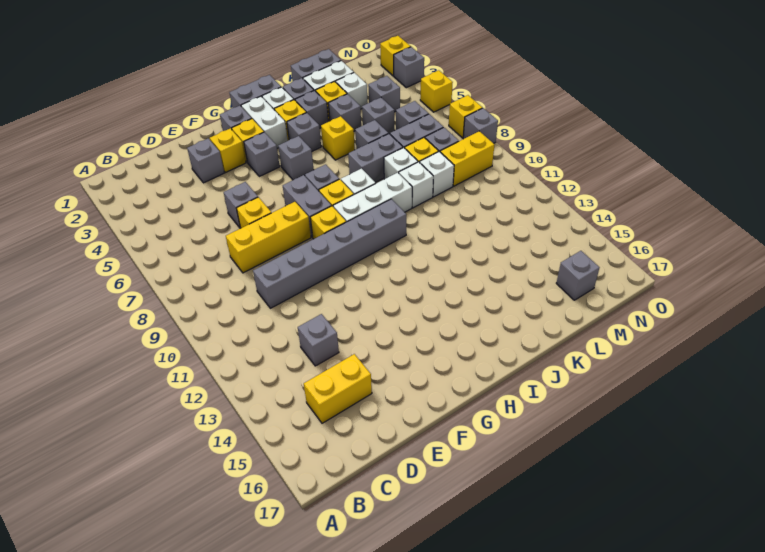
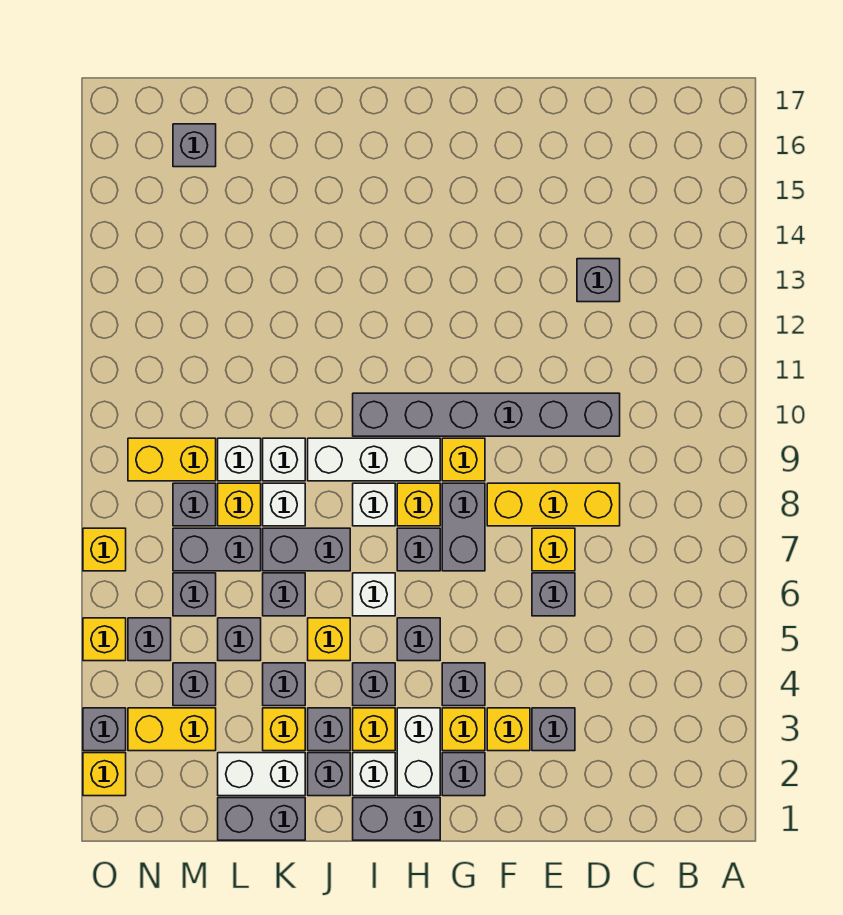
yellow 1x2 brick [304,354,372,423] -> yellow 1x2 brick moved to [128,708,216,751]
white 1x1 brick [336,73,368,109] -> white 1x1 brick moved to [353,573,395,616]
grey 1x1 brick [463,108,498,143] -> grey 1x1 brick moved to [128,618,171,661]

